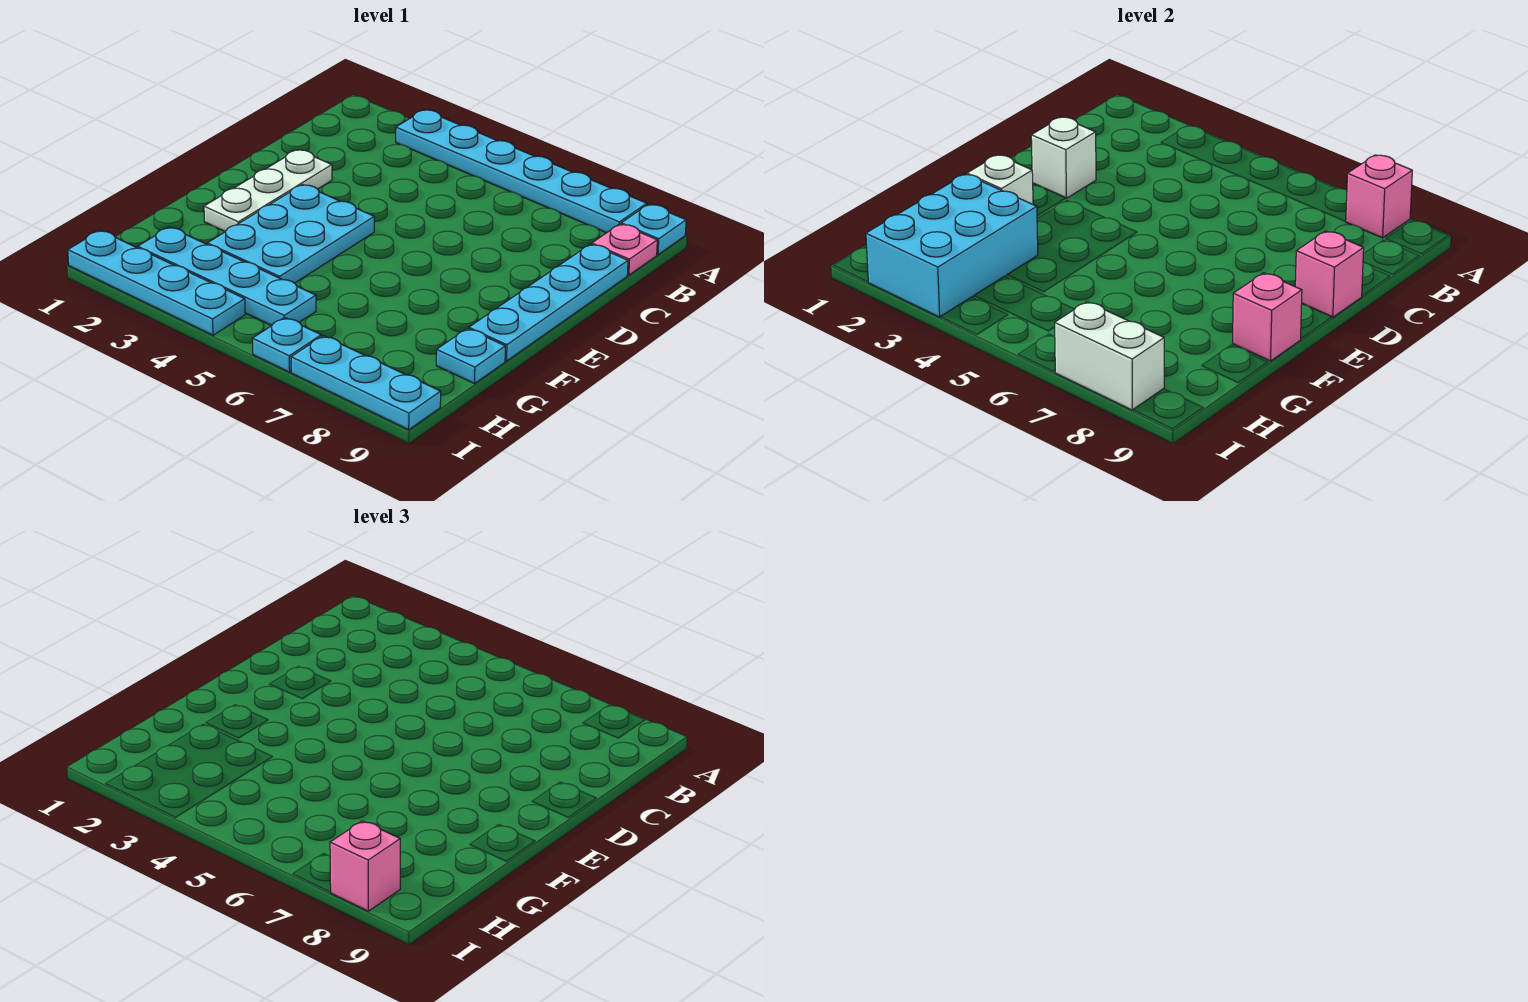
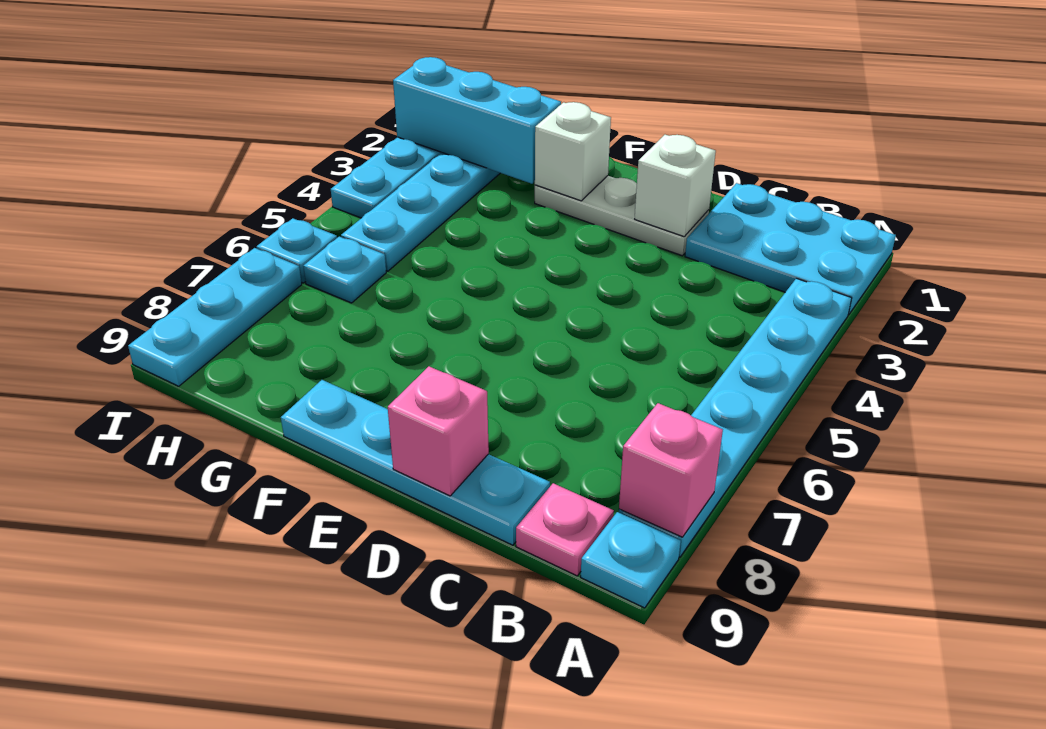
cyan 2x3 plate [207,185,374,283] -> cyan 2x3 plate moved to [685,183,896,315]
pink 1x1 brick [1232,273,1302,361] -> none
cyan 2x3 brick [866,174,1038,317] -> cyan 1x3 brick [393,57,561,184]
cyan 1x1 plate [436,328,505,384] -> cyan 1x1 plate moved to [304,237,386,303]
white 1x2 brick [1055,302,1164,410] -> none
pink 1x1 brick [330,821,400,911] -> none

